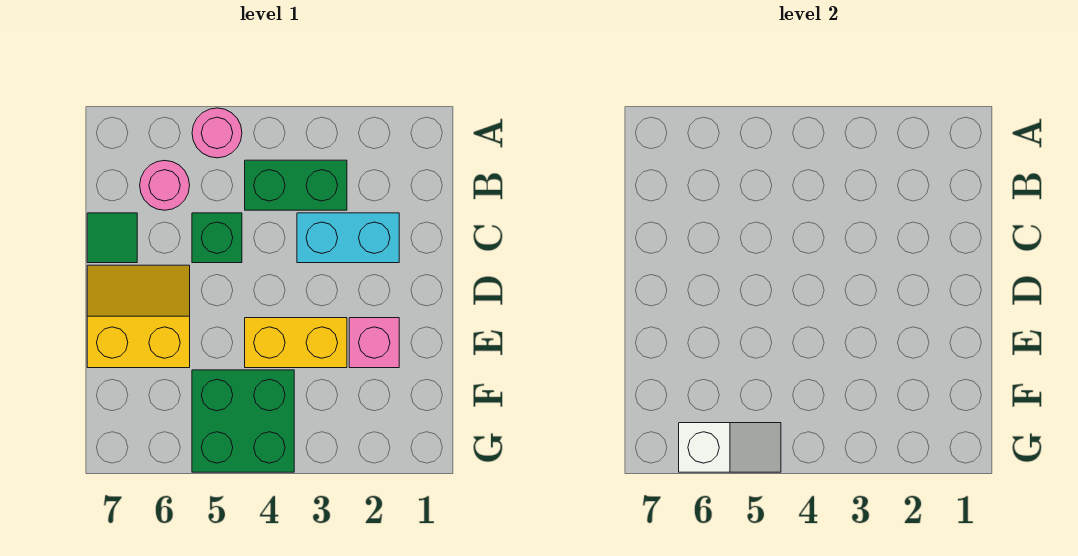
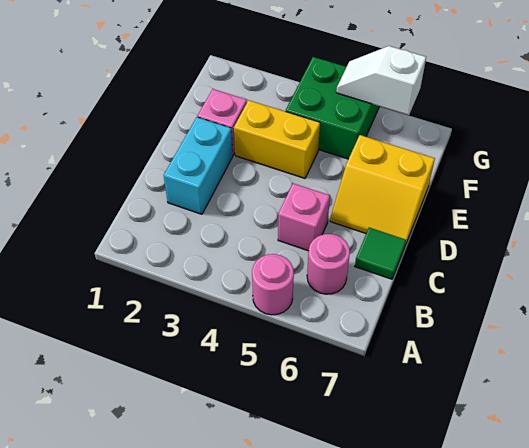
green 1x2 brick [245,160,347,210] -> none
cyan 1x2 brick [297,213,399,263] -> cyan 1x2 brick turned to [164,117,233,214]
green 1x1 brick [192,213,242,263] -> pink 1x1 brick [278,183,330,251]

